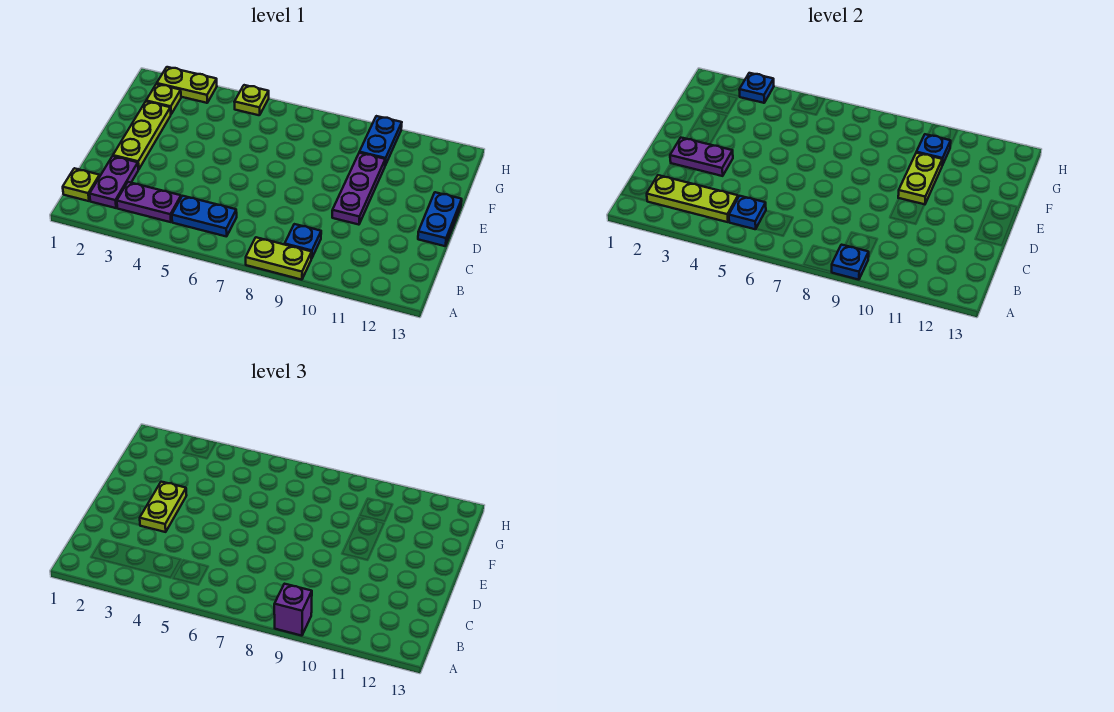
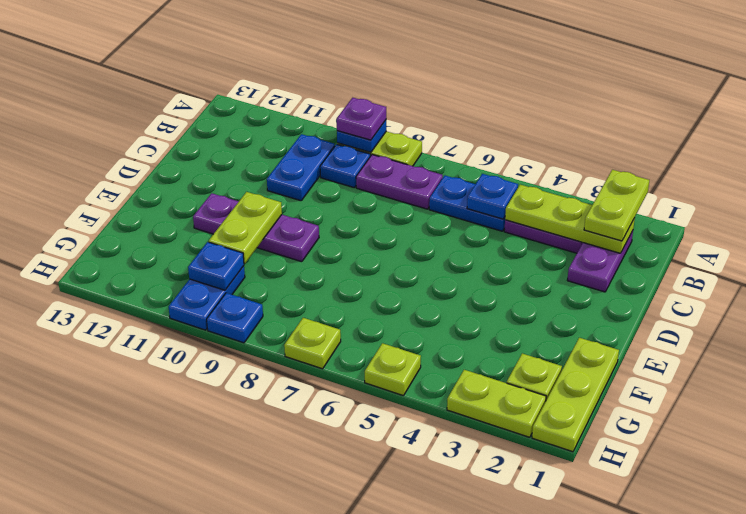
purple 1x1 brick [274,584,312,636] -> purple 1x1 plate [337,98,386,140]
lime 1x1 plate [63,168,100,201] -> lime 1x1 plate moved to [284,318,341,369]
lime 1x3 plate [113,102,171,169] -> lime 1x3 plate moved to [532,338,619,452]
purple 1x2 plate [670,138,733,176] -> purple 1x2 plate moved to [356,155,443,209]
lime 1x2 plate [140,482,187,532] -> lime 1x2 plate moved to [584,170,649,241]
purple 1x3 plate [332,153,385,225] -> purple 1x3 plate turned to [193,193,319,262]
blue 1x2 plate [418,192,462,246] -> blue 1x2 plate moved to [267,134,335,201]
blue 1x1 plate [739,73,774,103] -> blue 1x1 plate moved to [207,293,263,343]

